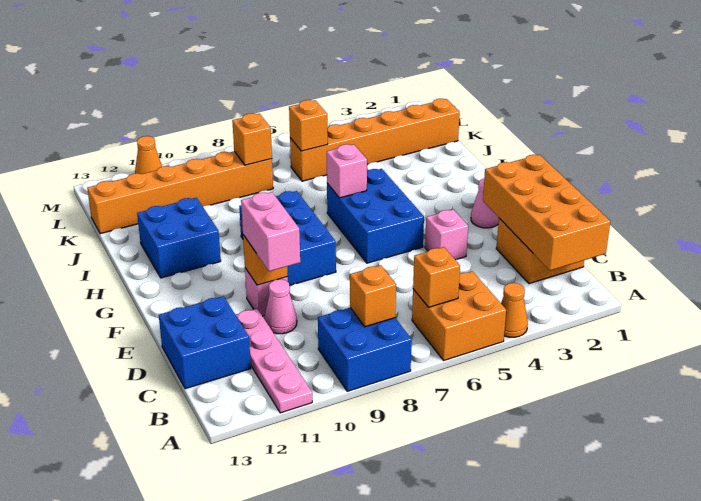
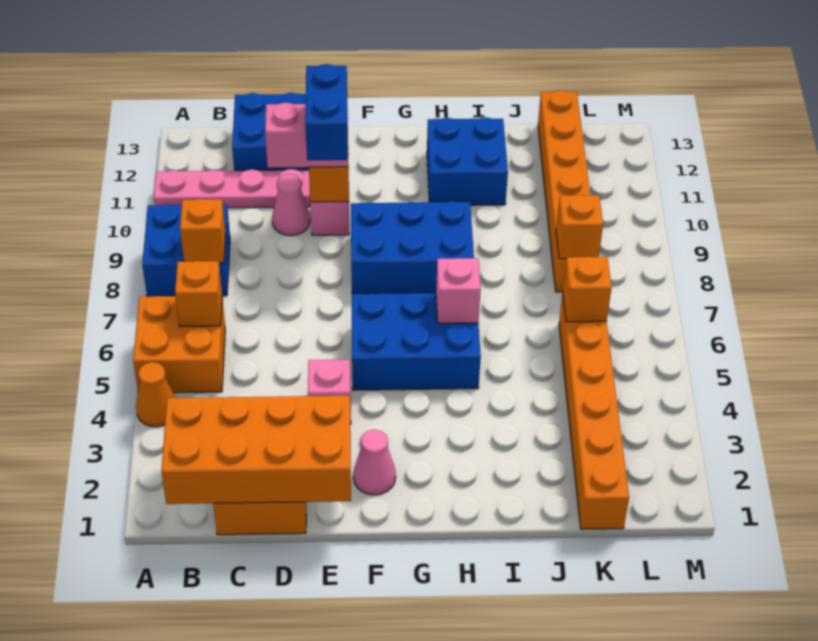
none -> blue 1x2 brick [305,64,348,160]
orange 1x1 cone [135,136,162,174] -> none

